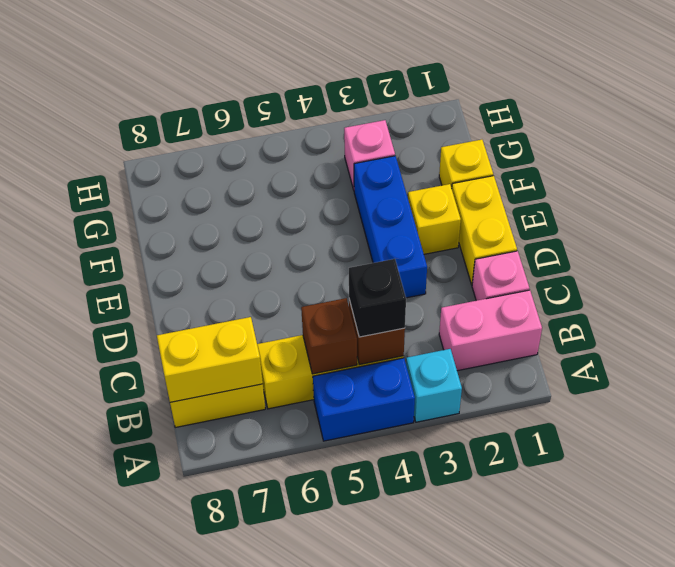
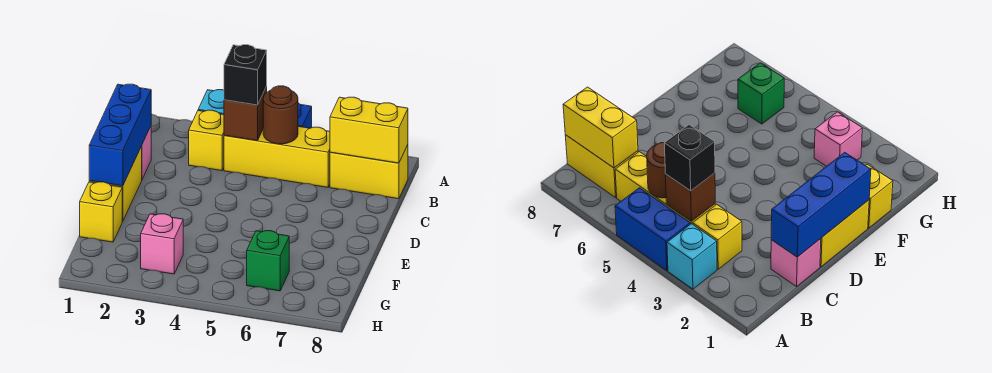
pink 1x2 brick [439,290,542,371] -> none
brown 1x1 brick [301,298,357,374] -> brown 1x1 round brick [263,86,298,144]
blue 1x3 brick [354,156,427,298] -> blue 1x3 brick moved to [89,84,151,186]
yellow 1x1 brick [408,184,461,254] -> yellow 1x1 brick moved to [189,110,224,171]
none -> green 1x1 brick [247,231,289,291]

